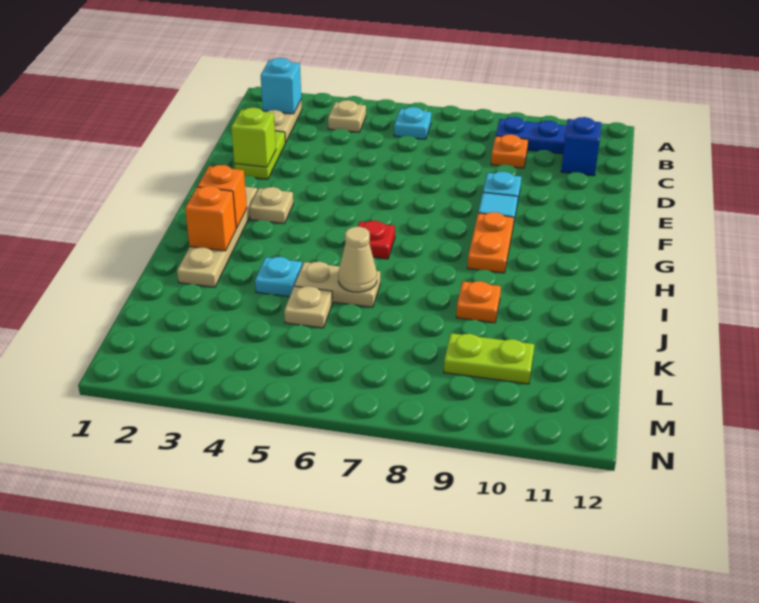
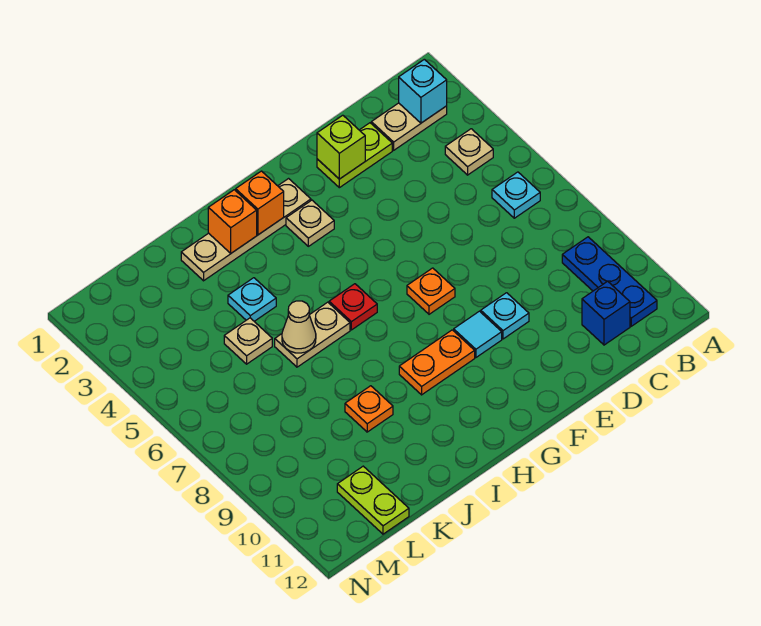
orange 1x1 plate [491,134,528,168] -> orange 1x1 plate moved to [407,268,455,314]
tan 1x2 plate [295,262,380,307] -> tan 1x2 plate turned to [275,302,350,367]
lime 1x2 plate [444,333,534,384] -> lime 1x2 plate moved to [337,466,409,534]

